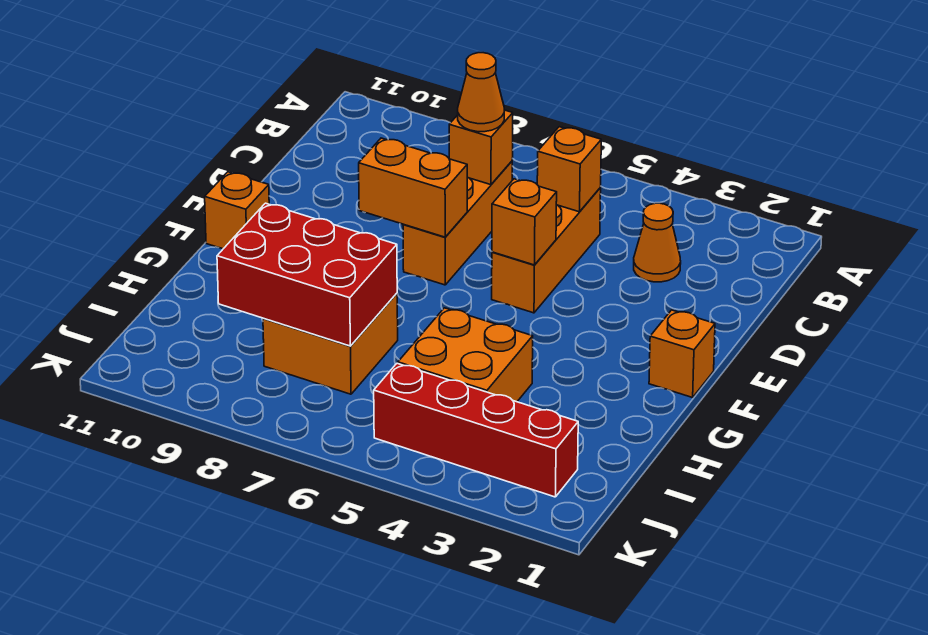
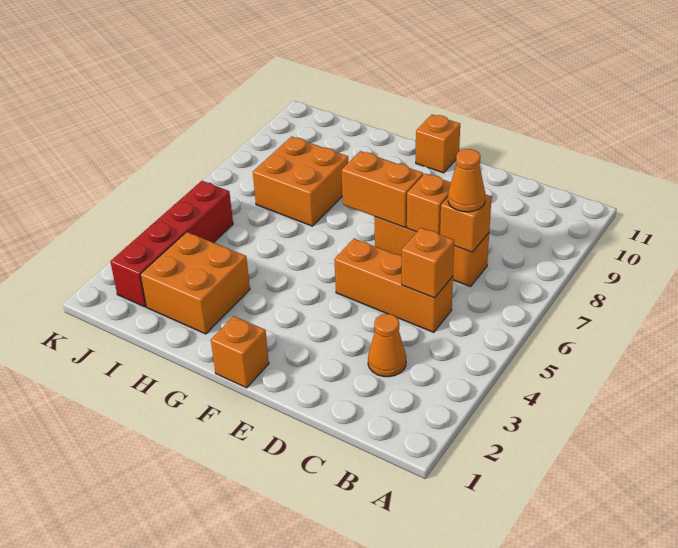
orange 1x1 brick [492,179,557,265] -> orange 1x1 brick moved to [407,174,451,235]
orange 1x2 brick [359,138,467,237] -> orange 1x2 brick turned to [342,151,423,227]
orange 2x2 brick [398,308,533,402] -> orange 2x2 brick moved to [140,232,250,334]
red 2x3 brick [217,203,397,346] -> none

